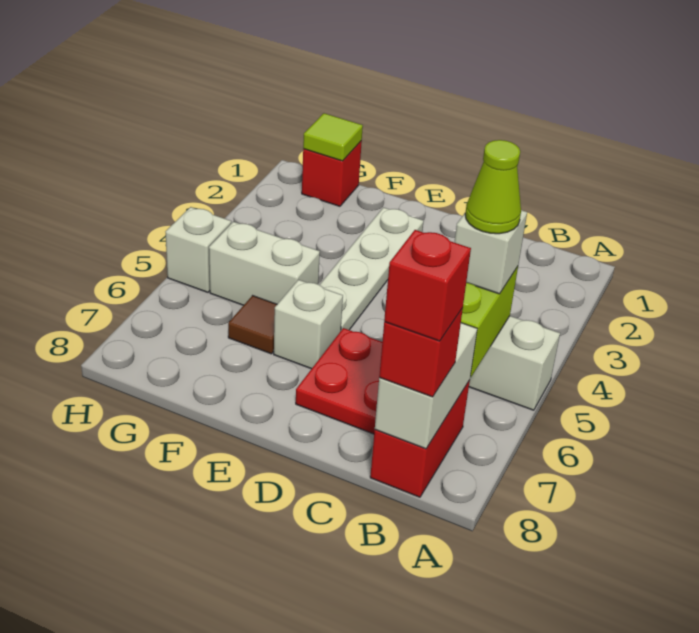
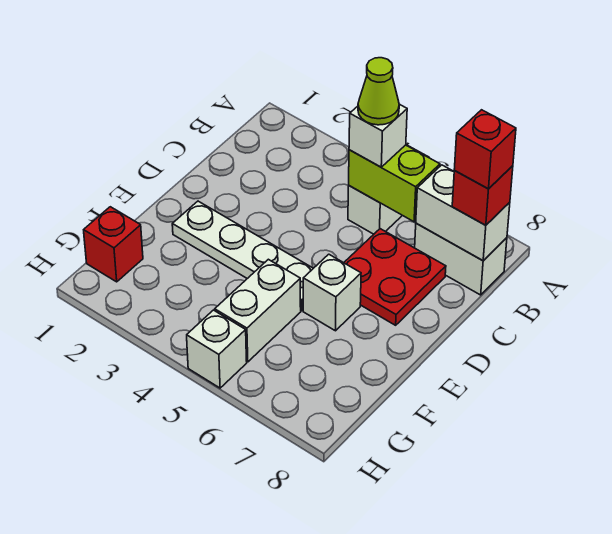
red 1x2 brick [370,380,470,497] -> white 1x2 brick [415,223,507,295]
brown 1x1 tile [228,296,277,354] -> none
lime 1x1 tile [303,113,363,161] -> none

